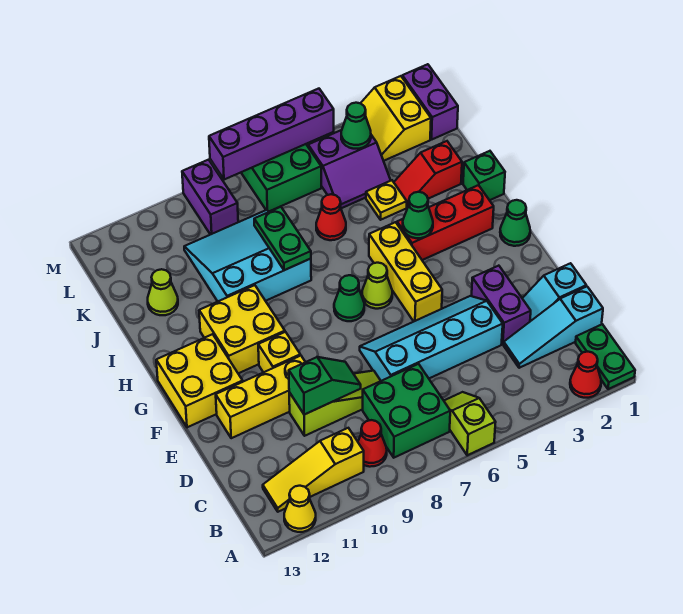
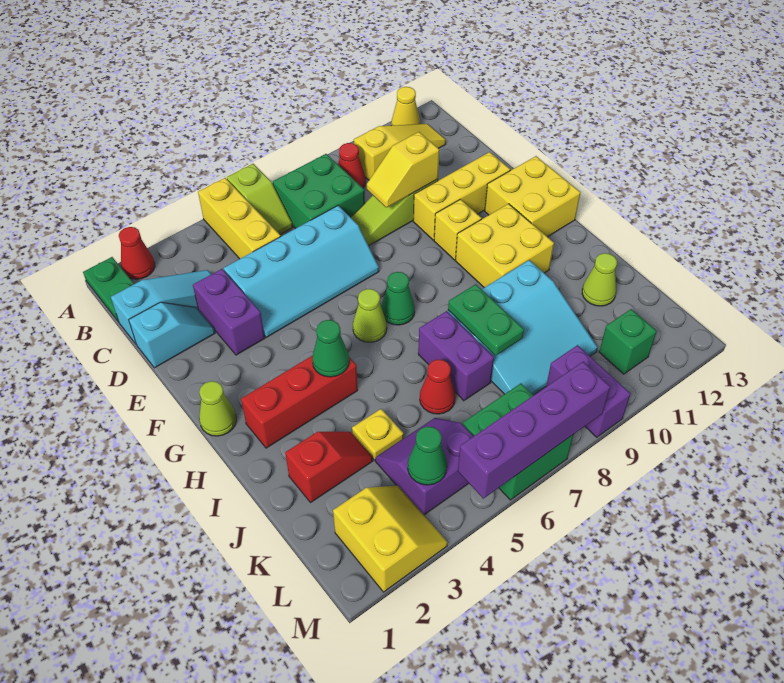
green 1x2 slope [289,357,361,415] -> yellow 1x2 slope [367,132,439,208]
yellow 1x3 brick [369,222,442,321] -> yellow 1x3 brick moved to [198,178,281,259]
green 1x1 cone [500,200,530,246] -> lime 1x1 cone [199,381,236,436]
green 1x1 brick [463,151,505,200] -> green 1x1 brick moved to [599,309,657,374]
purple 1x2 brick [402,64,458,139] -> purple 1x2 brick moved to [418,311,494,401]

